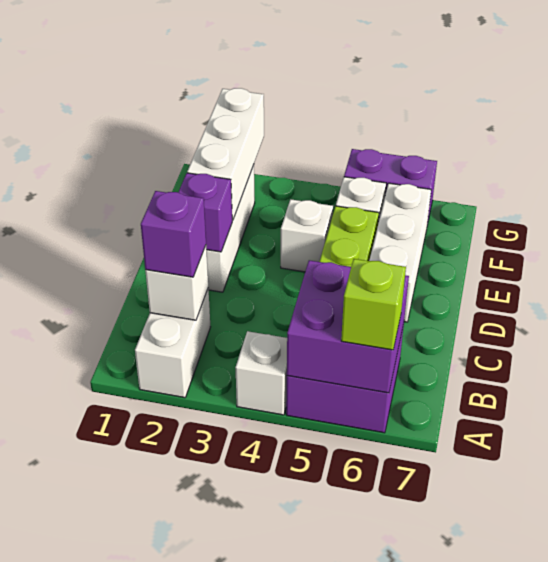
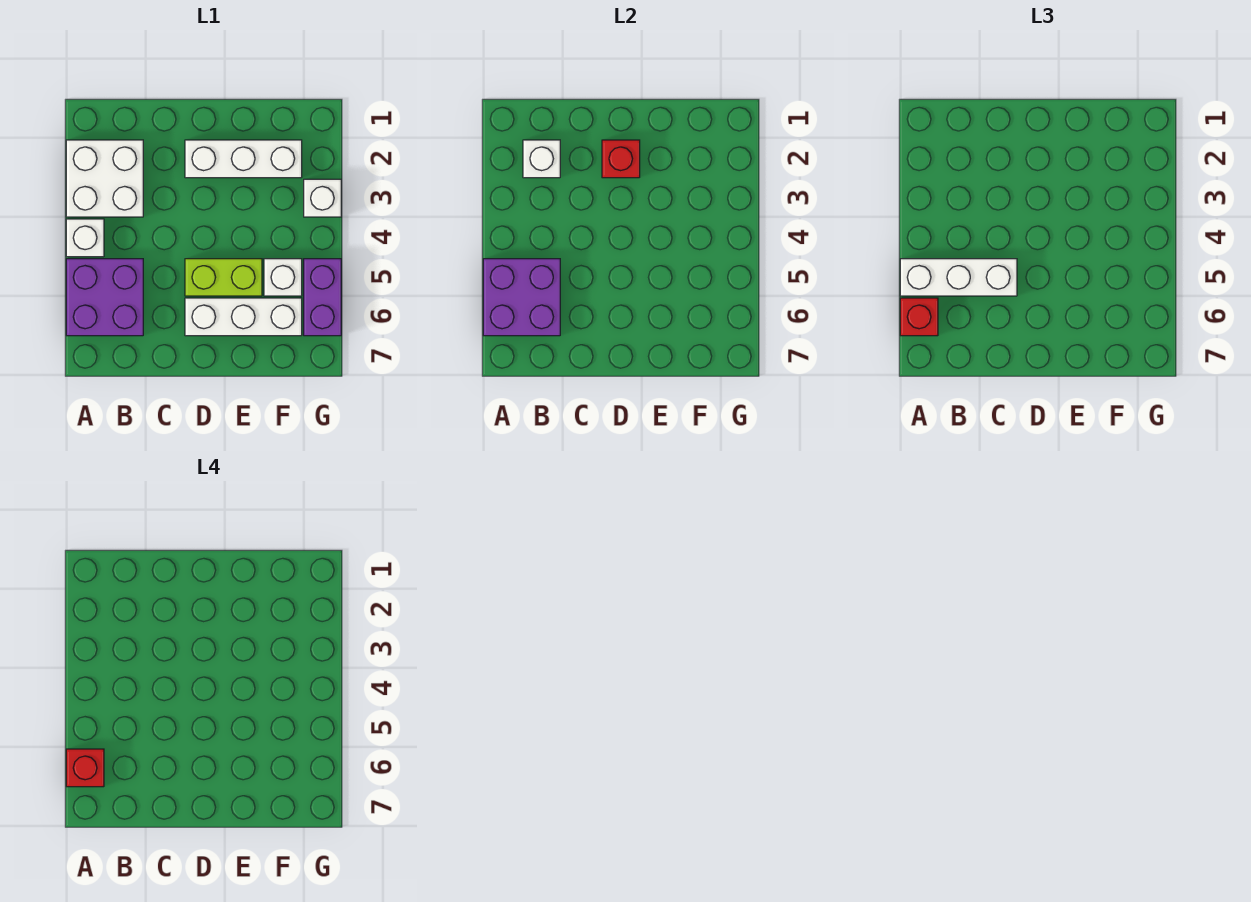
white 1x2 brick [135,289,210,398] -> white 2x2 brick [66,140,143,217]
lime 1x1 brick [341,259,406,350] -> red 1x1 brick [900,298,938,336]
none -> red 1x1 brick [66,749,104,787]
purple 1x1 brick [141,191,206,277] -> none
purple 1x1 brick [178,173,232,252] -> red 1x1 brick [602,140,640,178]
white 1x3 brick [187,88,264,220] -> white 1x3 brick moved to [900,259,1017,296]
white 1x1 brick [281,199,333,272] -> white 1x1 brick moved to [304,179,341,217]

